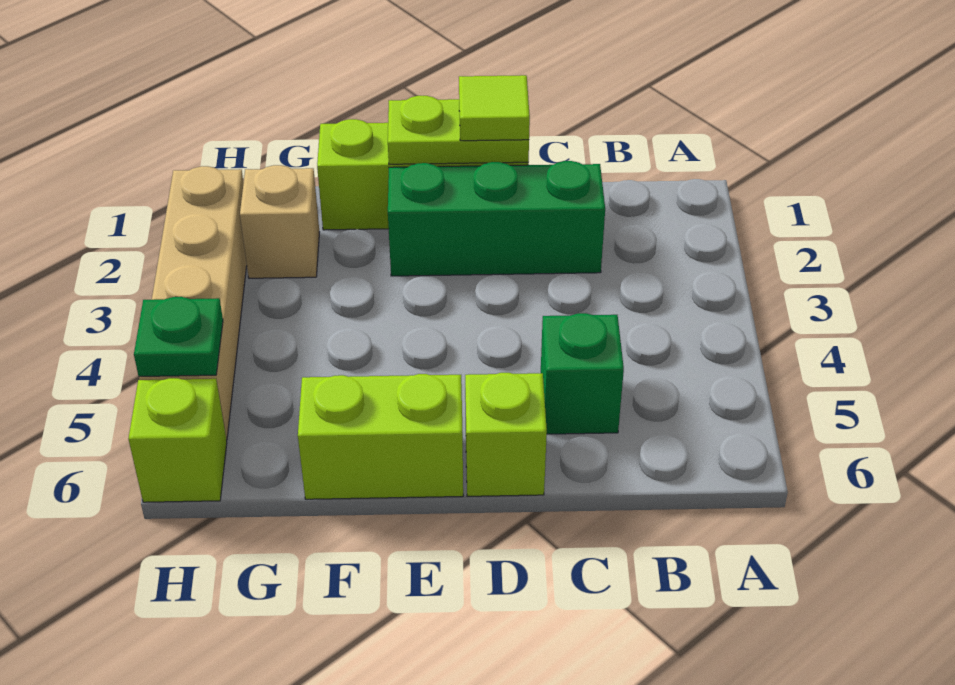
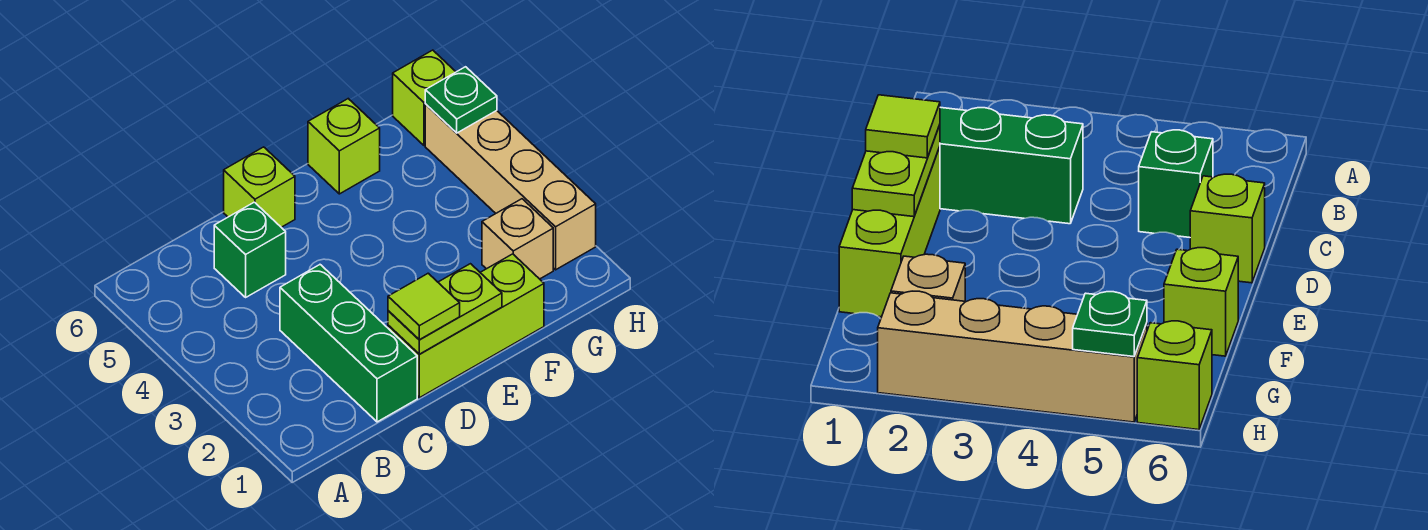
green 1x3 brick [388,161,605,276] -> green 1x3 brick turned to [280,265,417,422]
lime 1x2 brick [298,374,463,499] -> lime 1x1 brick [308,99,380,194]

